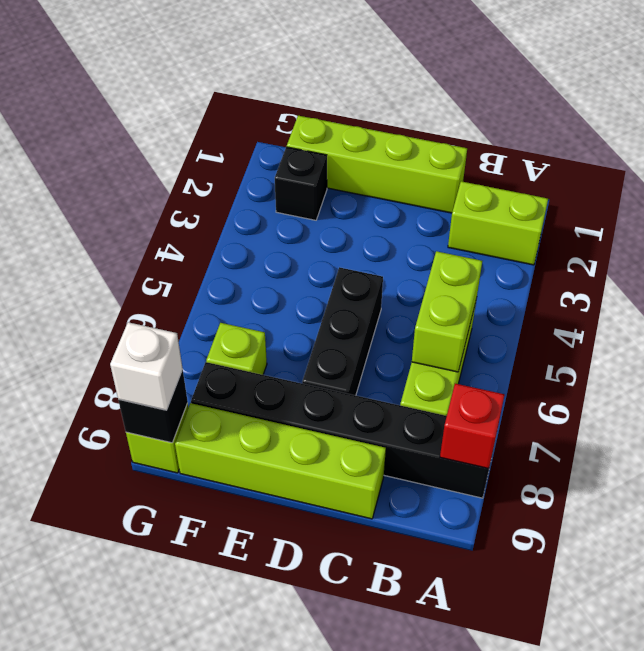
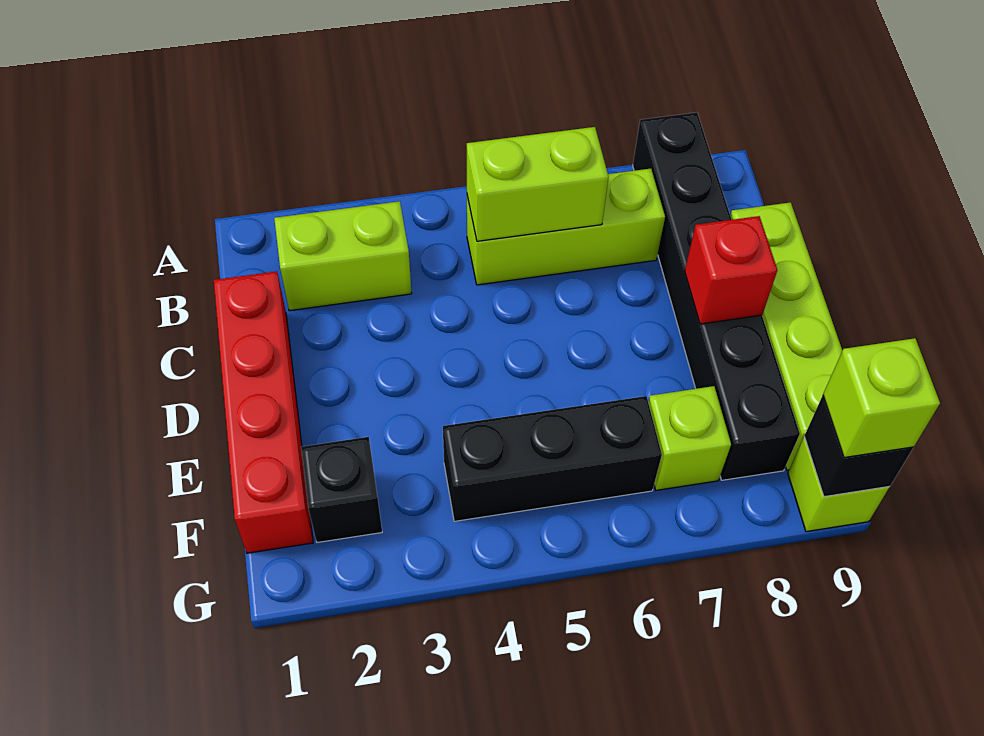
lime 1x2 brick [448,181,548,265] -> lime 1x2 brick turned to [274,201,412,311]
red 1x1 brick [440,383,504,469] -> red 1x1 brick moved to [685,216,777,324]
lime 1x4 brick [287,116,467,213] -> red 1x4 brick [214,271,313,553]
black 1x3 brick [302,267,383,395] -> black 1x3 brick moved to [443,396,662,521]
white 1x1 brick [110,322,183,410] -> lime 1x1 brick [823,338,940,458]

